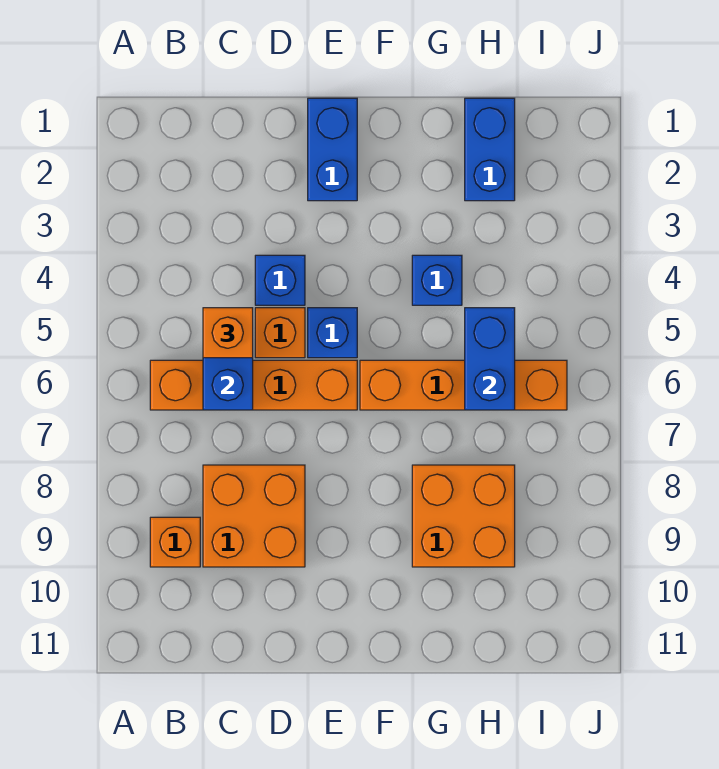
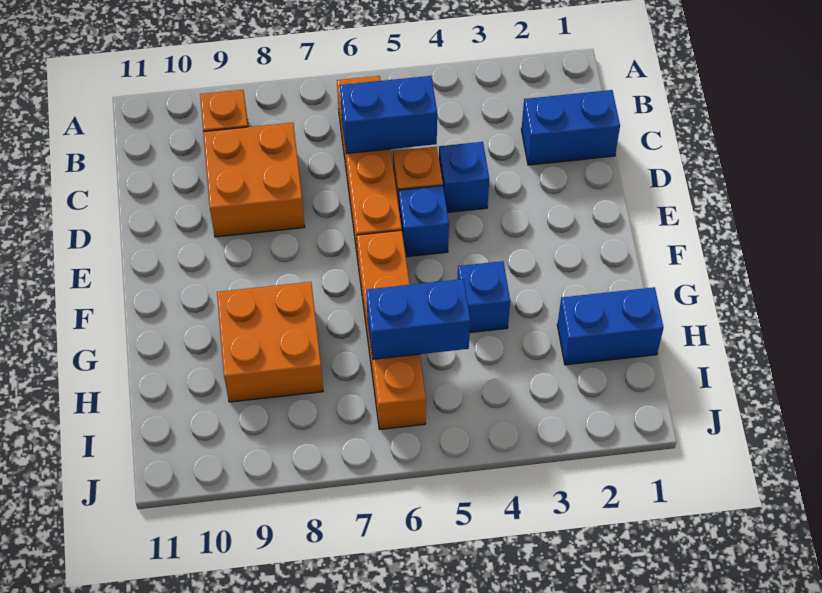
orange 1x1 brick [203,308,253,358] -> none
blue 1x2 brick [308,98,357,201] -> blue 1x2 brick moved to [521,90,620,165]

